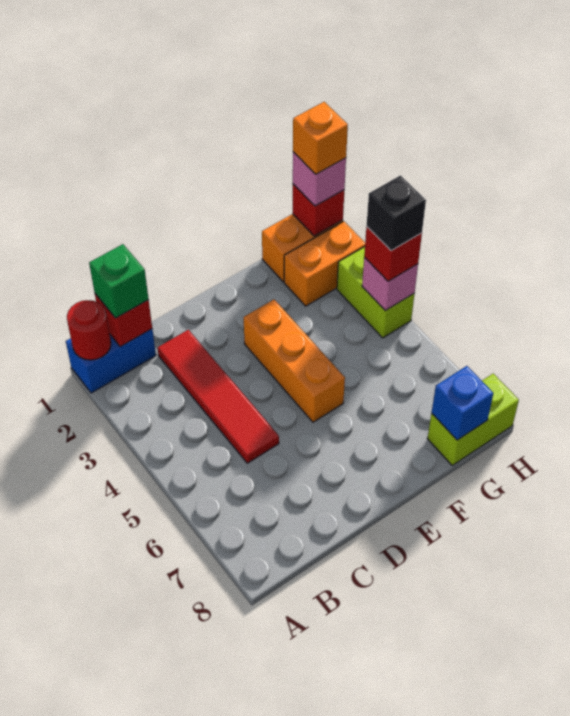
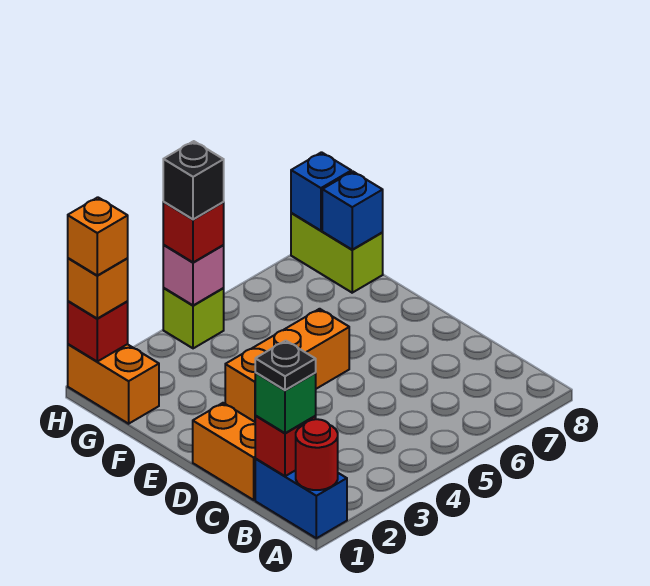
none -> black 1x1 plate [255,341,316,390]
red 1x4 tile [157,330,279,463] -> none
orange 1x2 brick [284,221,365,306] -> orange 1x2 brick moved to [193,403,256,500]
pink 1x1 brick [293,152,346,206] -> orange 1x1 brick [68,258,128,318]
lime 1x2 brick [337,247,415,338] -> lime 1x1 brick [163,288,224,348]
none -> blue 1x1 brick [291,152,351,231]

